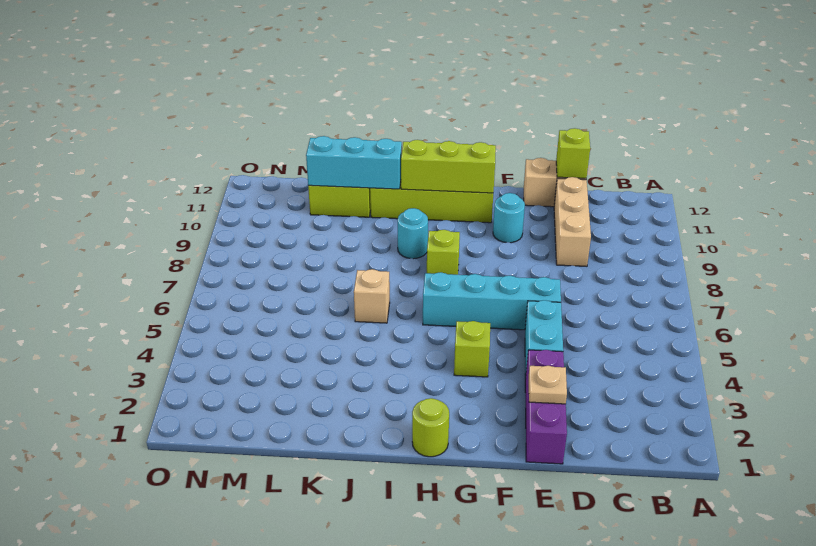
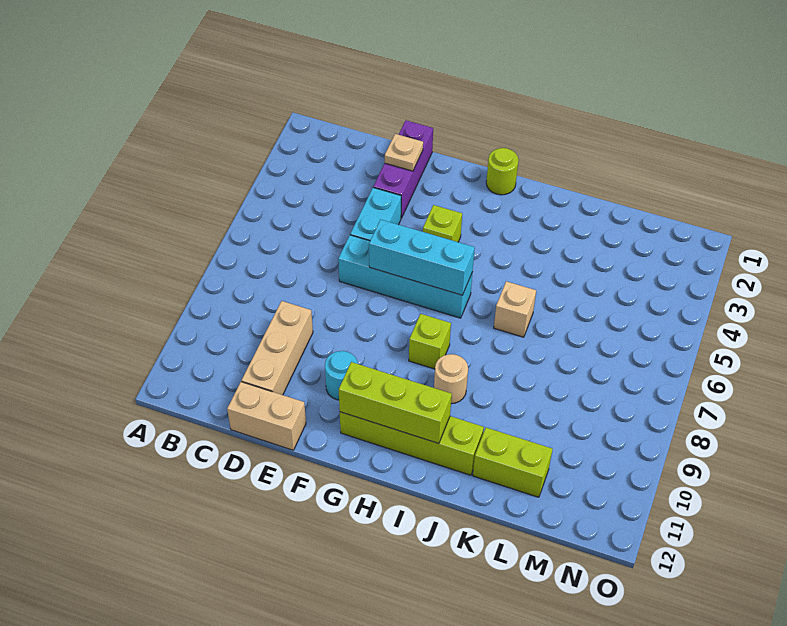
lime 1x1 brick [556,128,590,178] -> none
cyan 1x1 round brick [398,208,428,259] -> tan 1x1 round brick [434,354,468,404]
cyan 1x3 brick [306,136,402,189] -> cyan 1x3 brick moved to [369,220,475,295]

